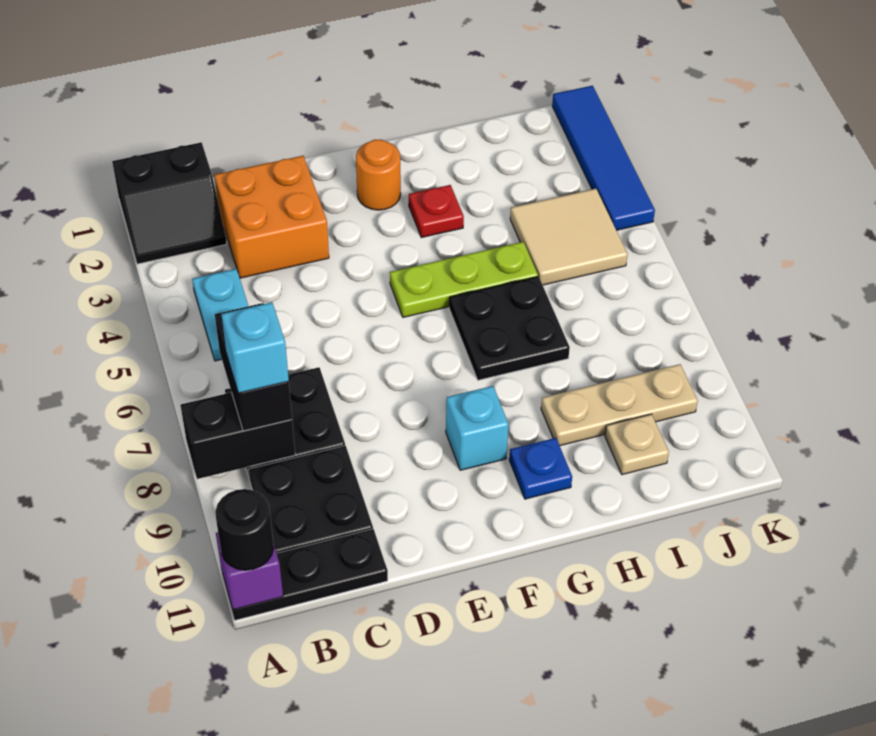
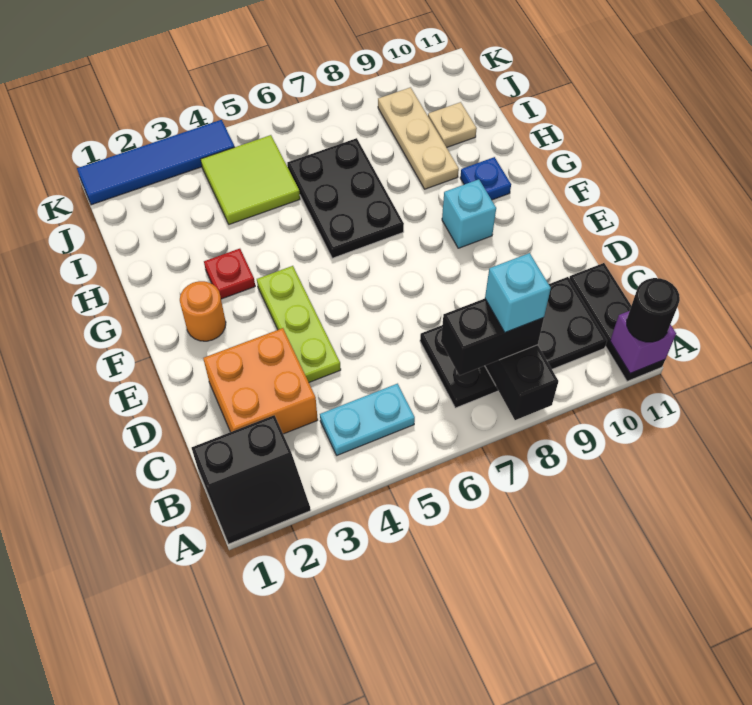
black 2x2 slope [112,142,227,264] -> black 2x2 slope turned to [192,415,311,544]
lime 1x3 plate [390,242,538,317] -> lime 1x3 plate moved to [257,266,341,382]
black 2x2 plate [449,276,570,380] -> black 2x3 plate [287,138,404,258]
tan 2x2 tile [510,189,628,285] -> lime 2x2 tile [201,135,300,224]

